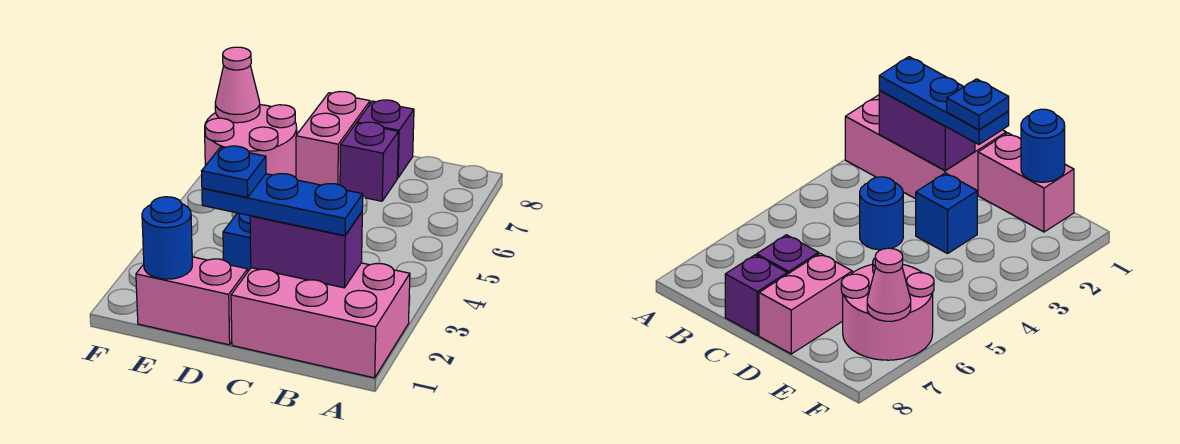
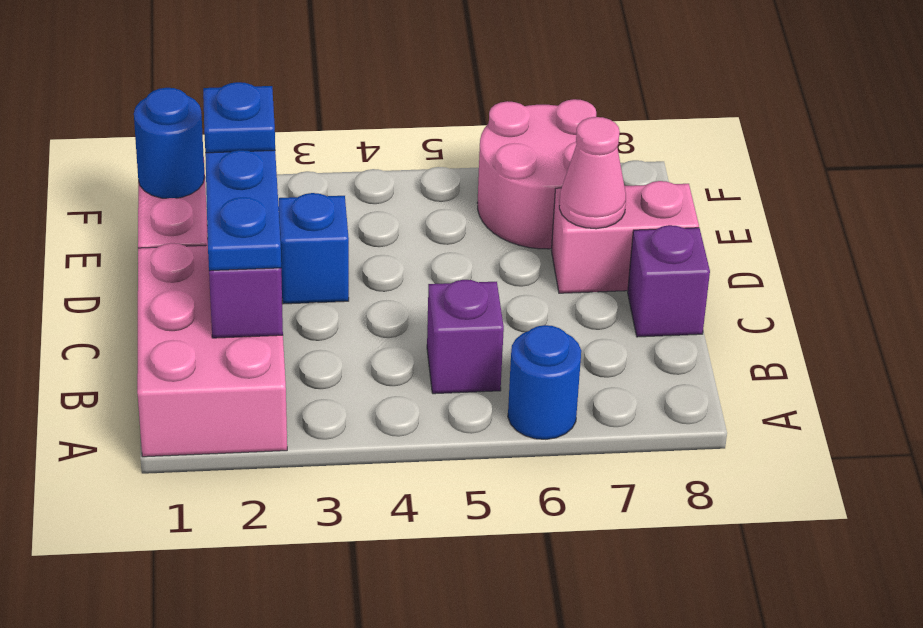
blue 1x1 round brick [860,177,903,250] -> blue 1x1 round brick moved to [508,325,581,439]
purple 1x1 brick [340,122,398,201] -> purple 1x1 brick moved to [427,280,504,394]
pink 1x1 cone [215,47,260,123] -> pink 1x1 cone moved to [559,117,626,229]

